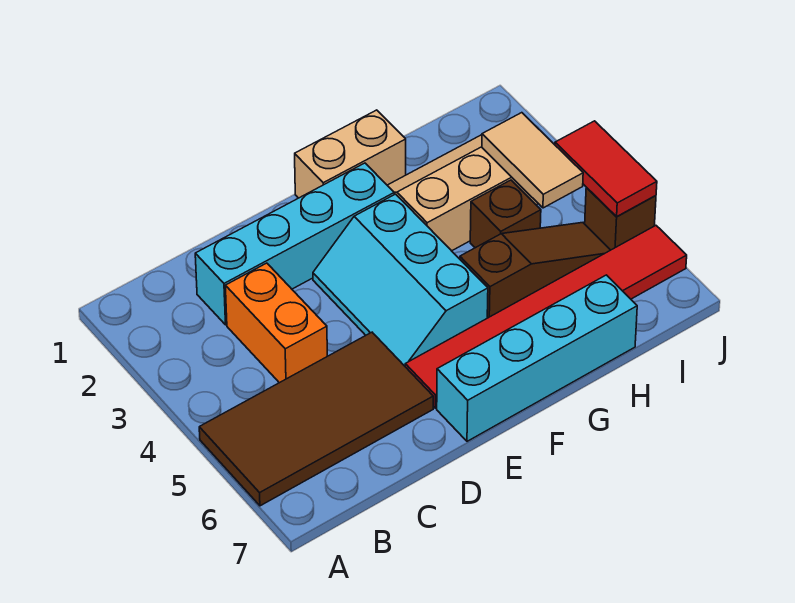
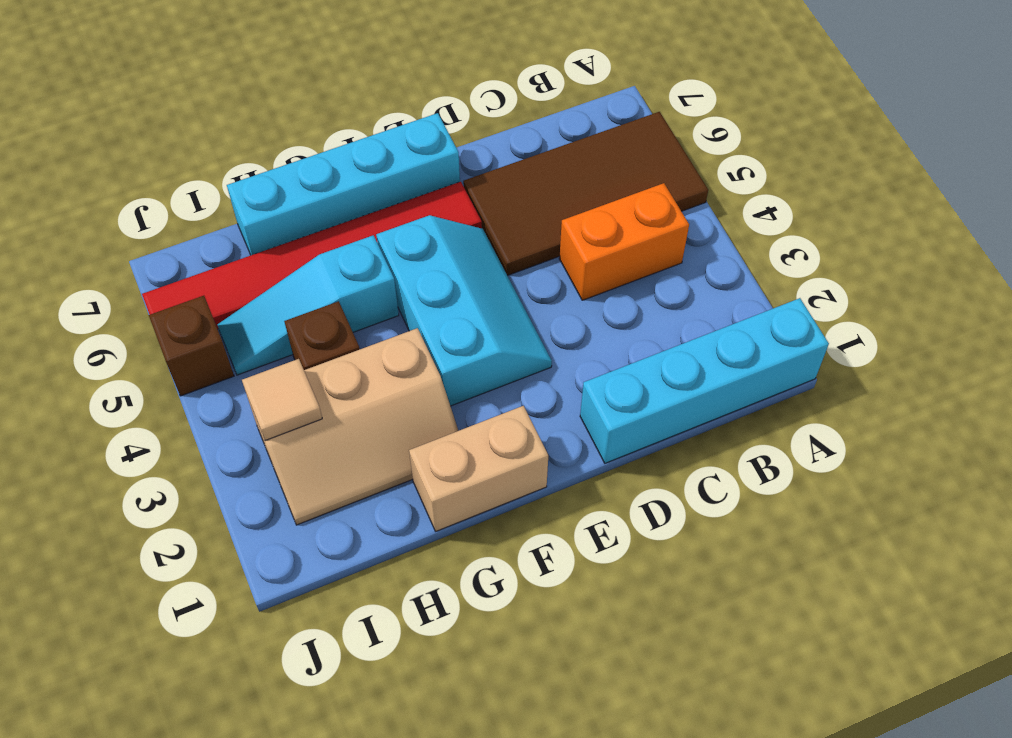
cyan 1x4 brick [195,163,394,325] -> cyan 1x4 brick moved to [580,298,829,463]
orange 1x2 brick [225,263,327,383] -> orange 1x2 brick turned to [559,183,689,300]
brown 1x3 slope [460,223,610,318] -> cyan 1x3 slope [217,235,399,375]
tan 1x2 tile [482,113,583,208] -> tan 1x1 tile [242,359,322,441]
red 1x2 tile [555,121,657,217] -> none

